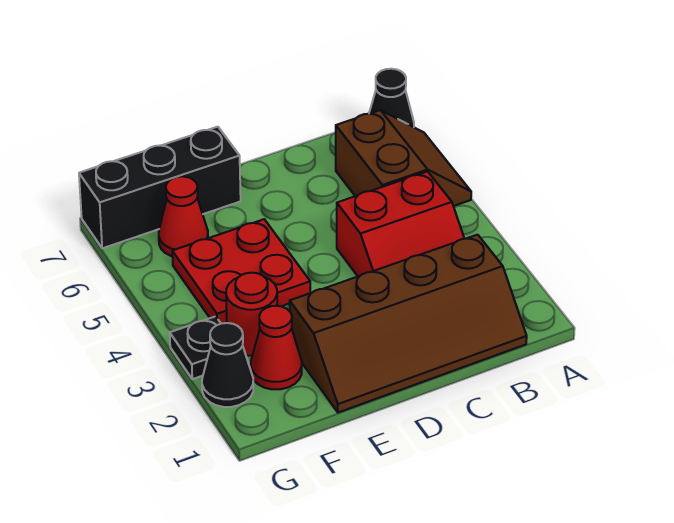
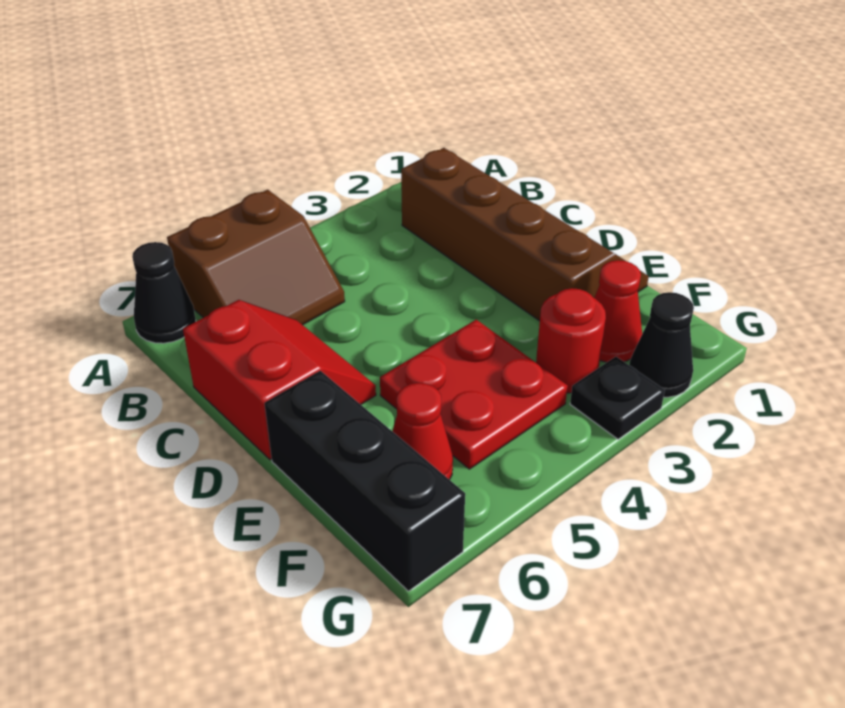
brown 2x2 slope [335,110,471,206] -> brown 2x2 slope turned to [167,190,345,325]
red 2x2 slope [337,172,464,276] -> red 2x2 slope moved to [183,300,376,460]

